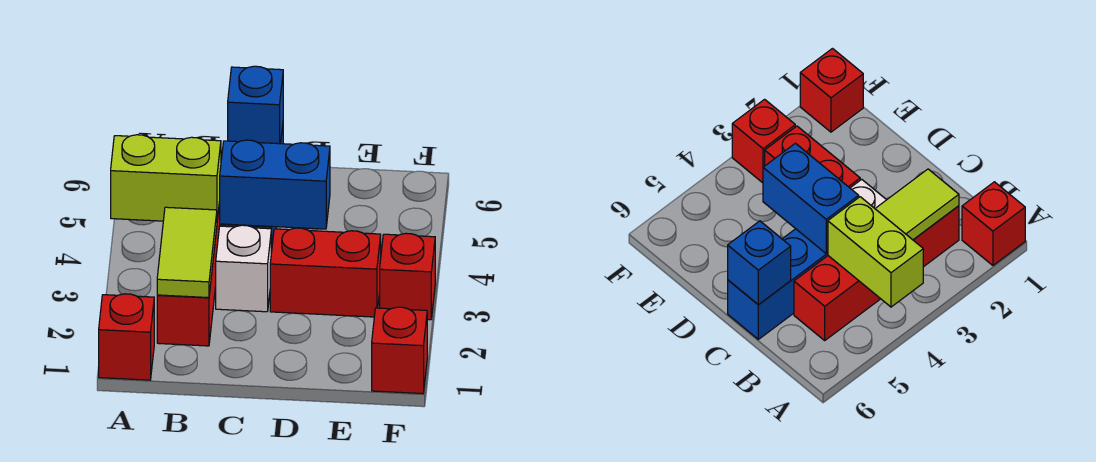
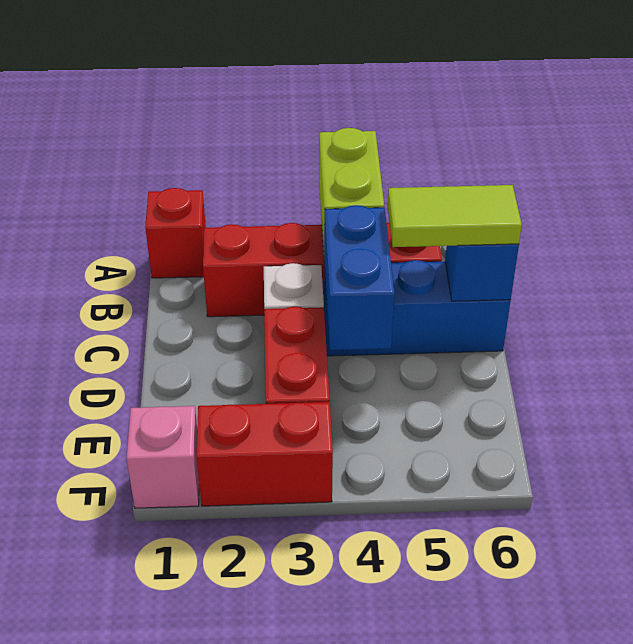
lime 1x2 tile [157,207,217,298] -> lime 1x2 tile moved to [388,185,522,247]
red 1x1 brick [372,307,427,394] -> pink 1x1 brick [126,406,199,508]
red 1x1 brick [380,233,435,320] -> red 1x2 brick [197,402,333,506]

